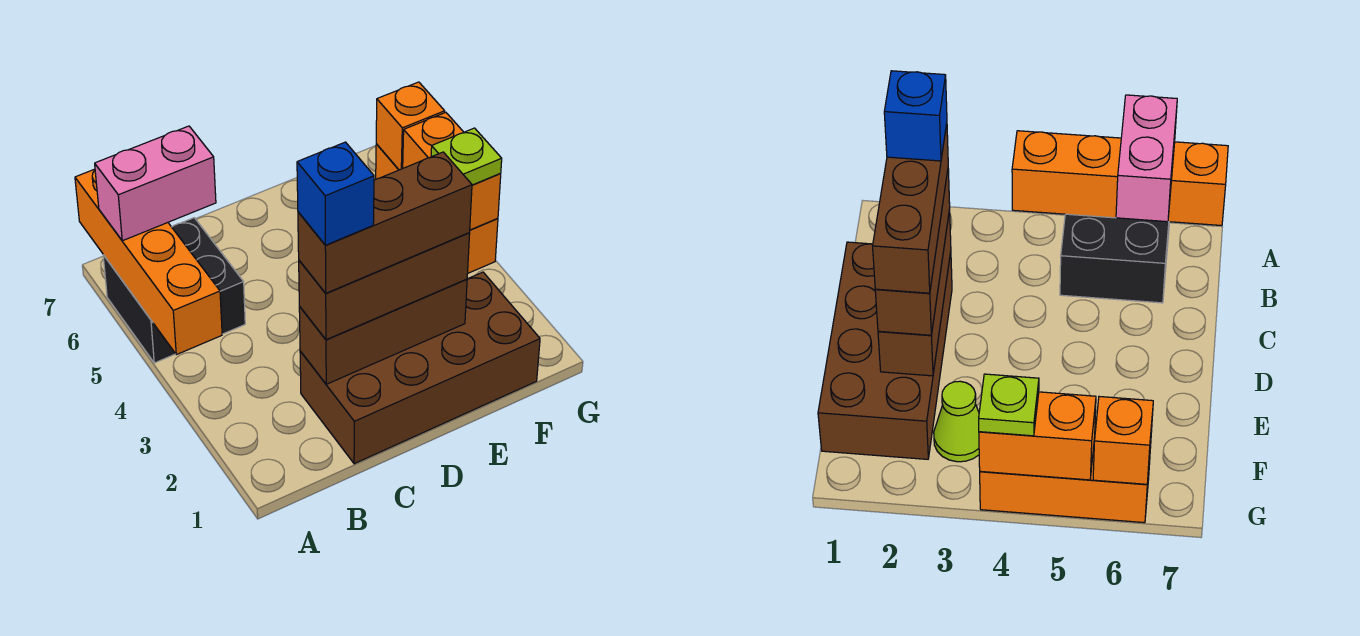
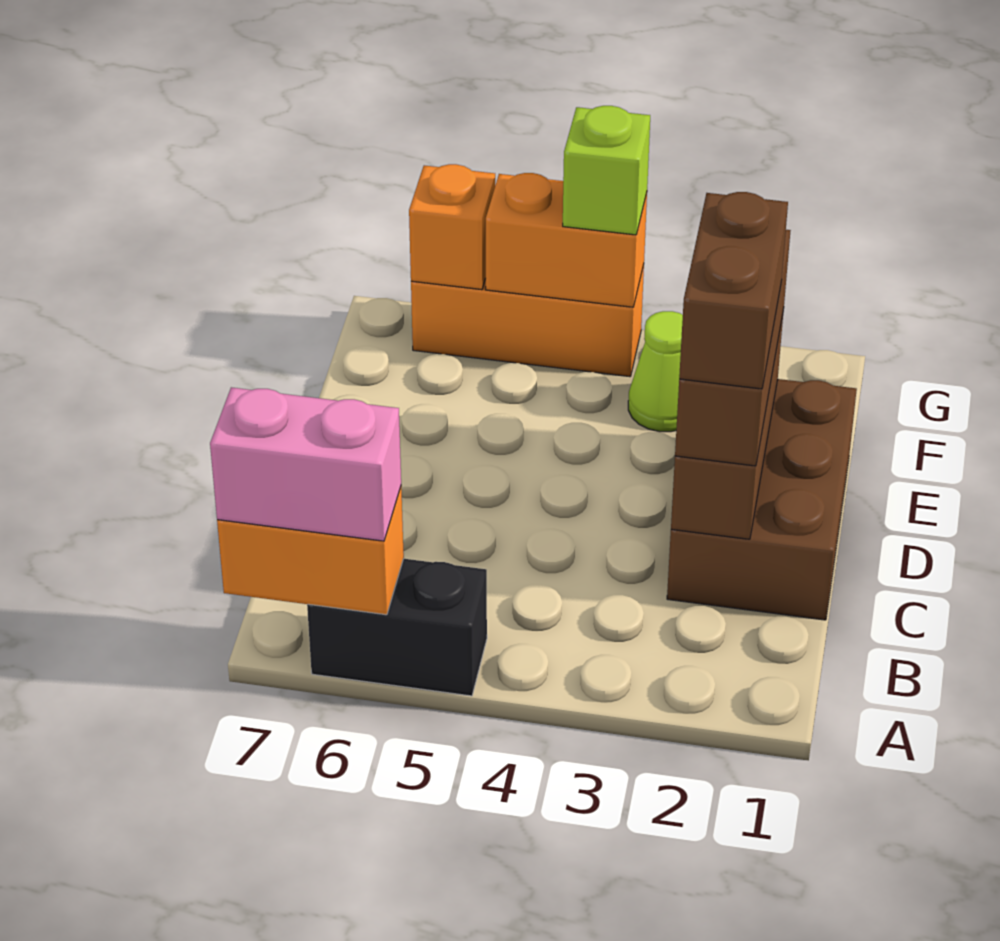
orange 1x4 brick [75,169,222,355] -> orange 1x2 brick [217,487,404,615]
black 2x2 brick [103,218,245,363] -> black 1x2 brick [307,559,487,696]
pink 1x2 brick [95,126,216,241] -> pink 1x2 brick turned to [210,387,401,541]
brown 2x4 brick [300,272,540,464] -> brown 2x3 brick [667,379,857,620]
brown 1x3 brick [298,152,472,293] -> brown 1x2 brick [679,192,788,389]
blue 1x1 brick [297,142,374,245] -> none
lime 1x1 plate [431,128,502,185] -> lime 1x1 brick [563,106,650,235]

